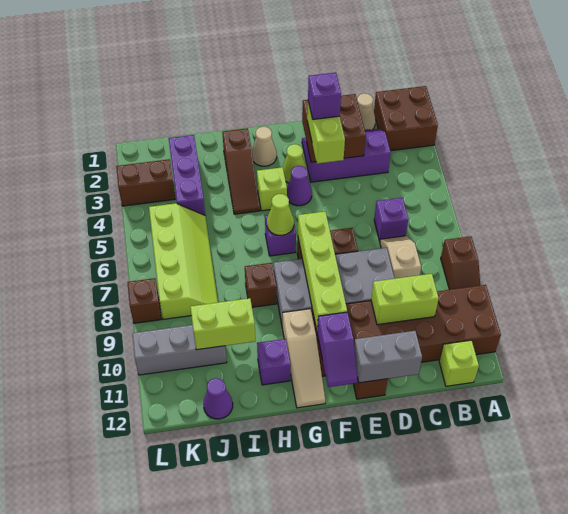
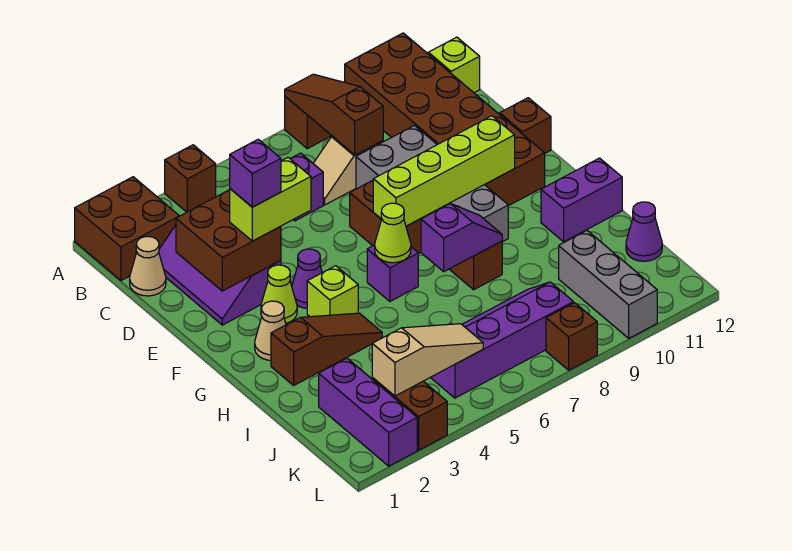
none -> brown 1x1 brick [165,145,216,212]
none -> brown 1x3 slope [285,74,383,155]
lime 1x2 brick [371,274,439,325] -> none
grey 1x2 brick [354,331,422,383] -> none
purple 1x2 slope [317,312,358,387] -> purple 1x2 slope moved to [421,204,502,272]
tan 1x3 slope [283,309,325,408] -> tan 1x3 slope moved to [372,324,483,396]
purple 1x1 brick [257,339,290,385] -> purple 1x2 brick [541,158,622,242]
lime 1x2 brick [190,298,255,350] -> none
purple 1x3 brick [169,135,205,215] -> purple 1x3 brick turned to [319,358,417,466]
lime 2x4 slope [149,203,218,319] -> purple 2x4 slope [430,282,573,398]

